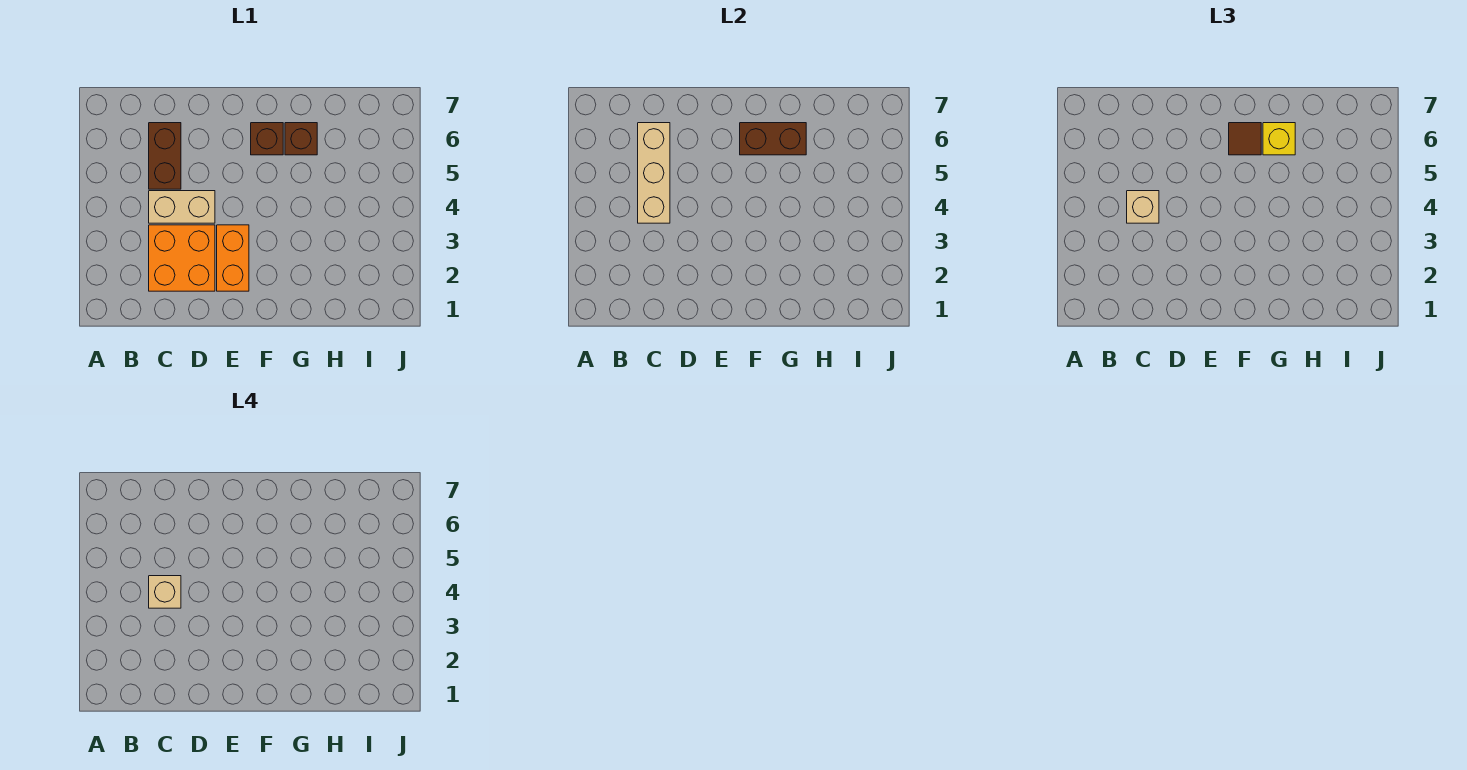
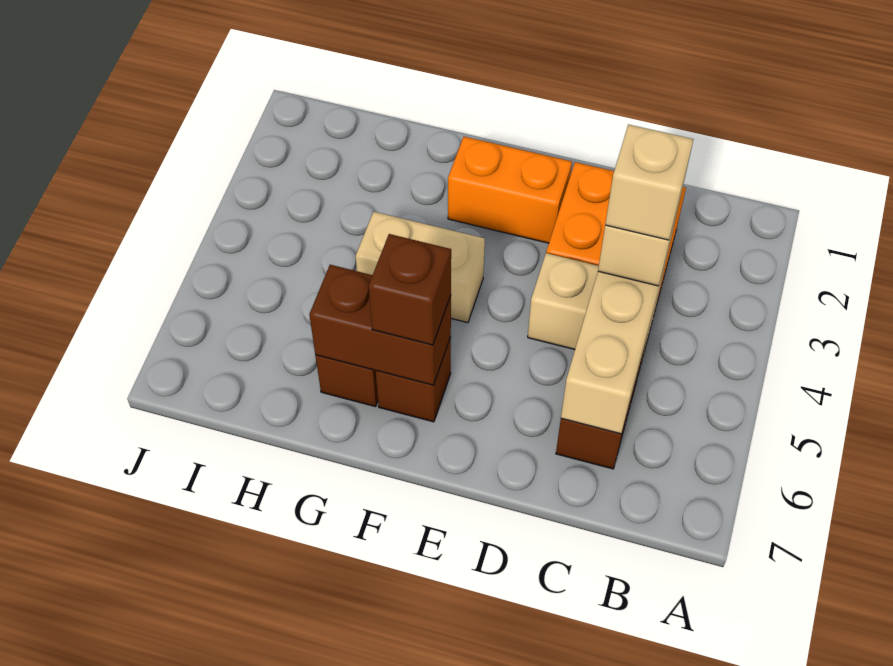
orange 1x2 brick [217,225,249,291] -> orange 1x2 brick turned to [448,137,572,243]
none -> tan 1x2 brick [356,212,485,323]
brown 1x1 tile [1229,123,1261,155] -> brown 1x1 brick [369,234,451,345]
yellow 1x1 brick [1263,123,1295,155] -> none

